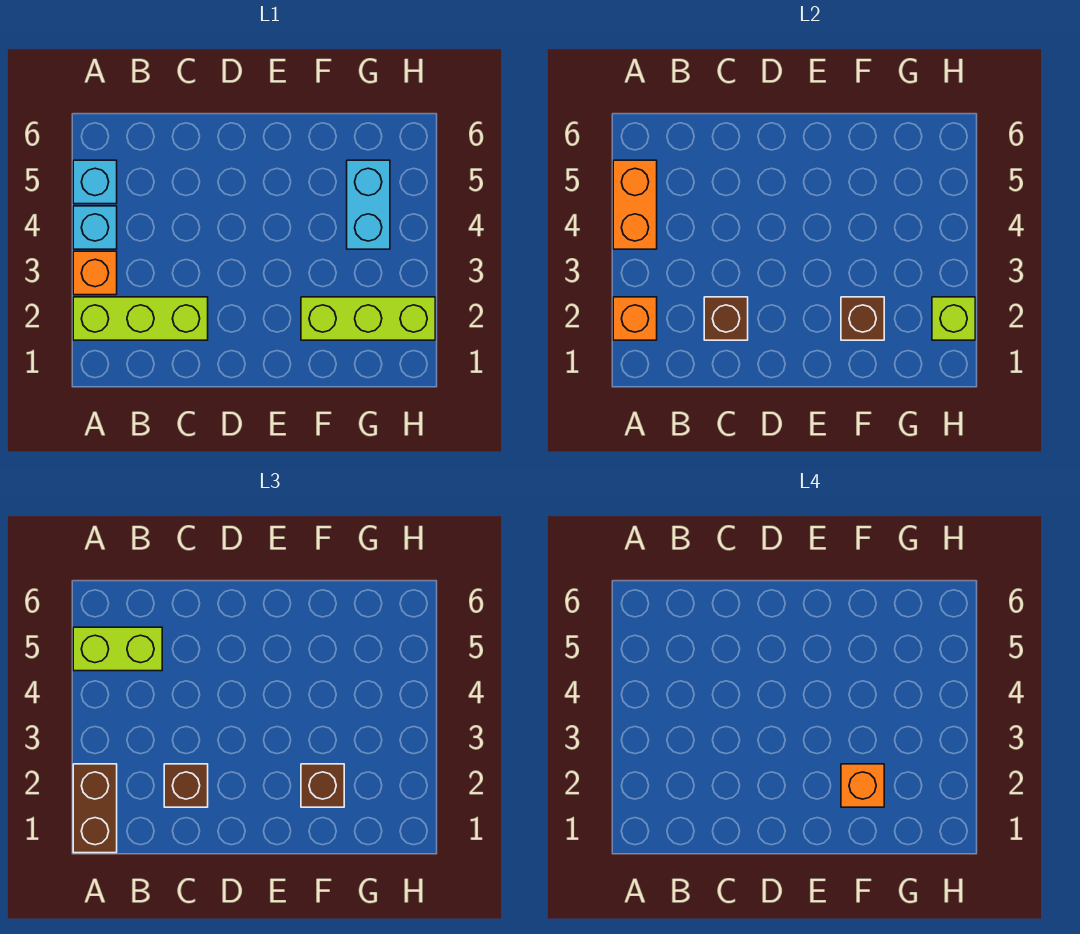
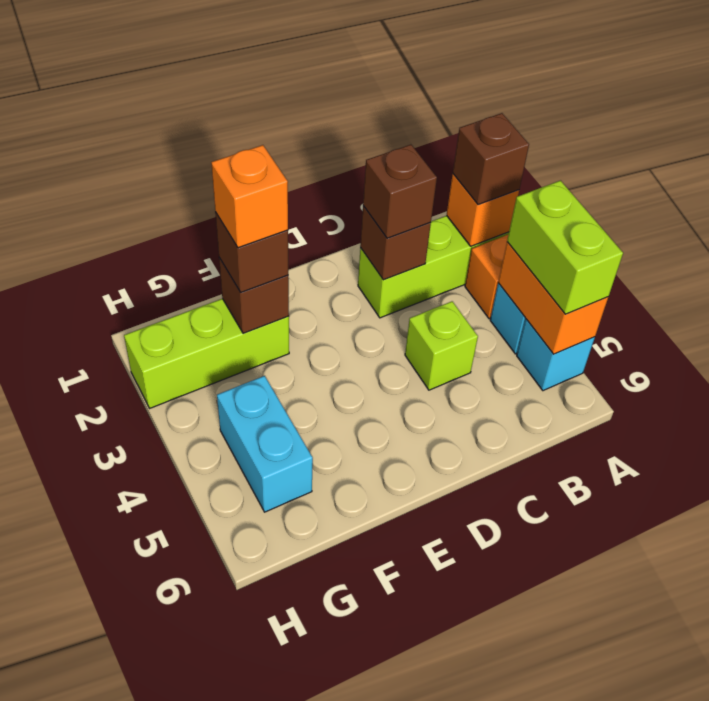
brown 1x2 brick [73,764,117,853] -> brown 1x1 brick [453,113,529,205]
lime 1x2 brick [73,627,162,671] -> lime 1x2 brick turned to [507,181,623,314]
lime 1x1 brick [932,297,975,340] -> lime 1x1 brick moved to [405,301,478,390]

